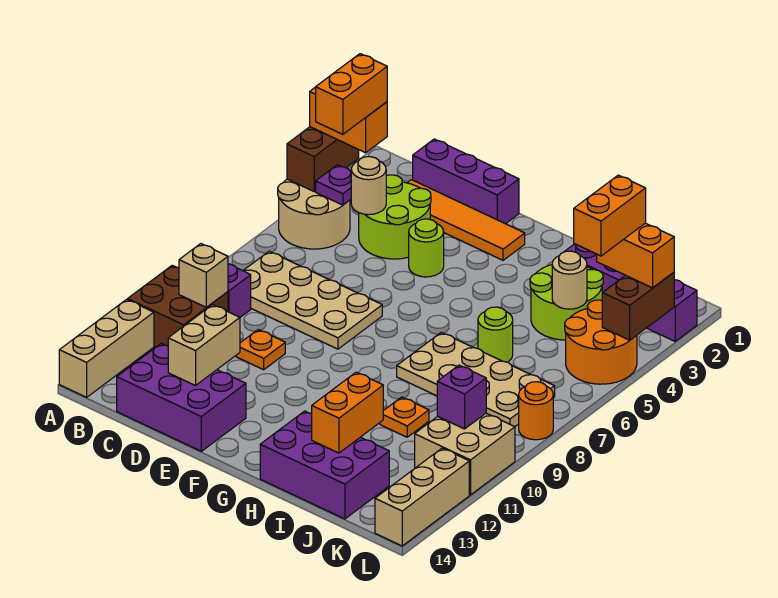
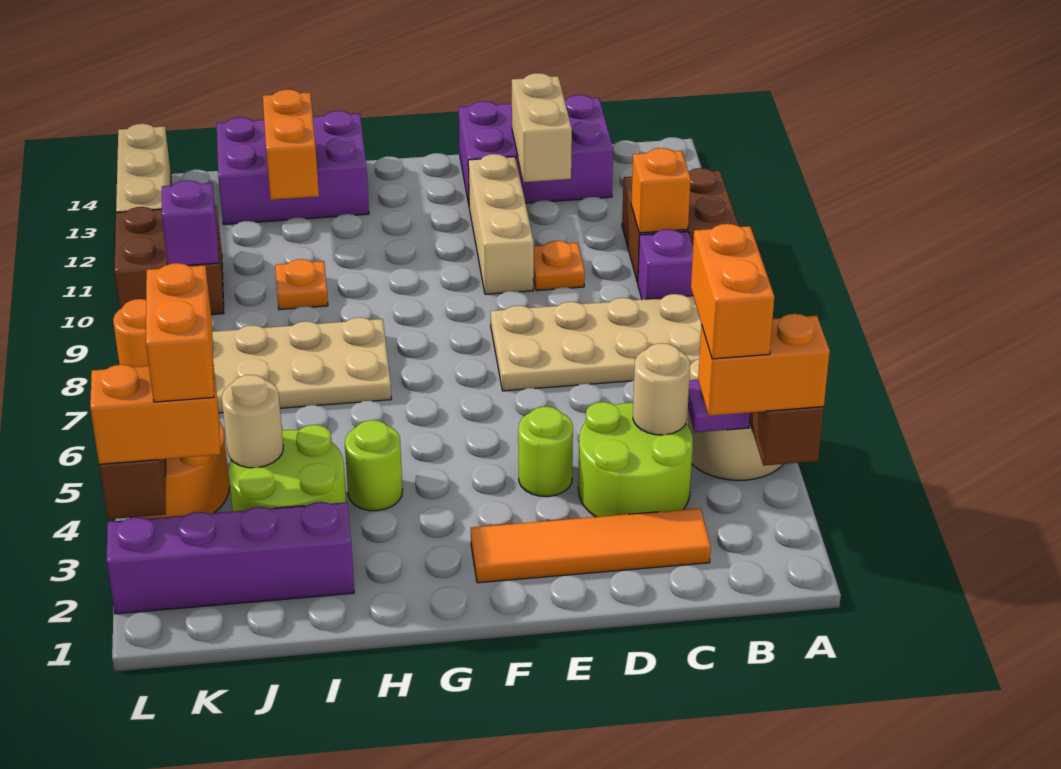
tan 1x3 brick [59,300,154,397] -> tan 1x3 brick moved to [468,154,534,294]
tan 1x1 brick [179,244,228,307] -> orange 1x1 brick [631,148,691,233]
purple 1x3 brick [413,139,519,224] -> none
lime 1x1 round brick [478,307,513,362] -> lime 1x1 round brick moved to [345,420,403,511]
tan 2x2 brick [415,413,515,495] -> brown 2x2 brick [114,205,224,315]

